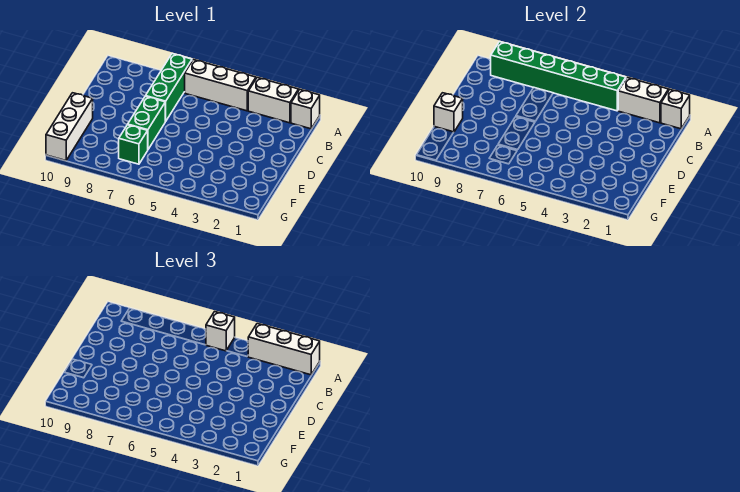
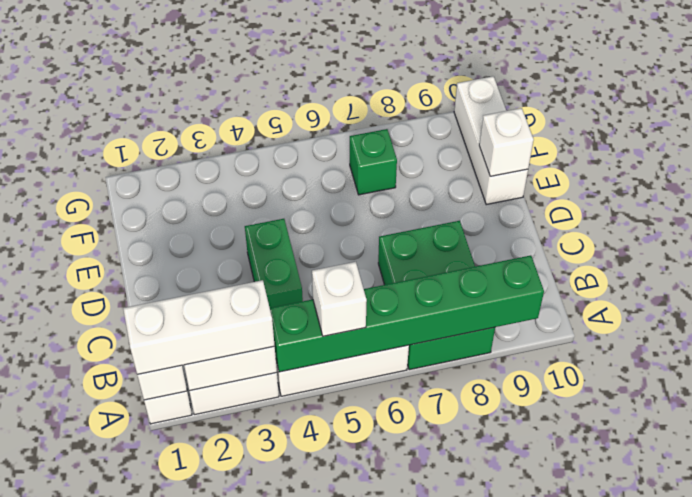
green 1x3 brick [146,54,192,121] -> green 2x3 brick [378,221,495,370]
green 1x2 brick [128,96,166,149] -> green 1x2 brick moved to [245,219,303,308]

